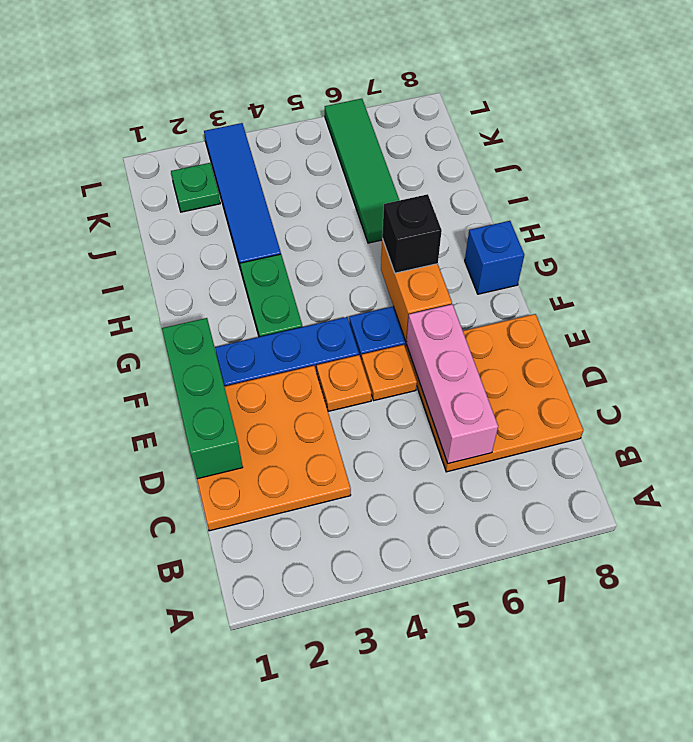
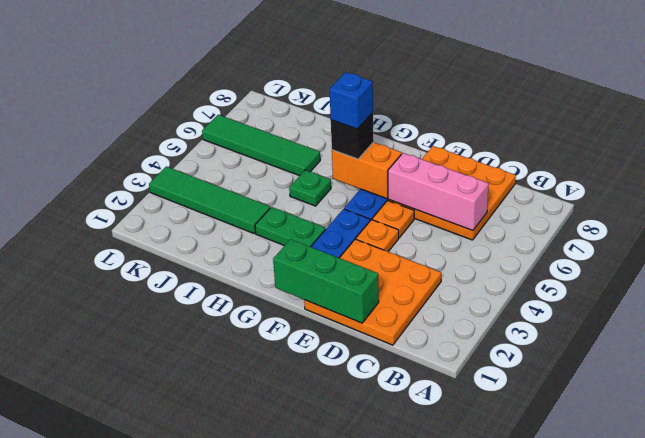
blue 1x1 brick [465,221,524,294] -> blue 1x1 brick moved to [330,72,373,129]
blue 1x4 tile [204,123,281,269] -> green 1x4 tile [149,166,270,233]
green 1x1 plate [171,163,220,212] -> green 1x1 plate moved to [289,170,331,206]

